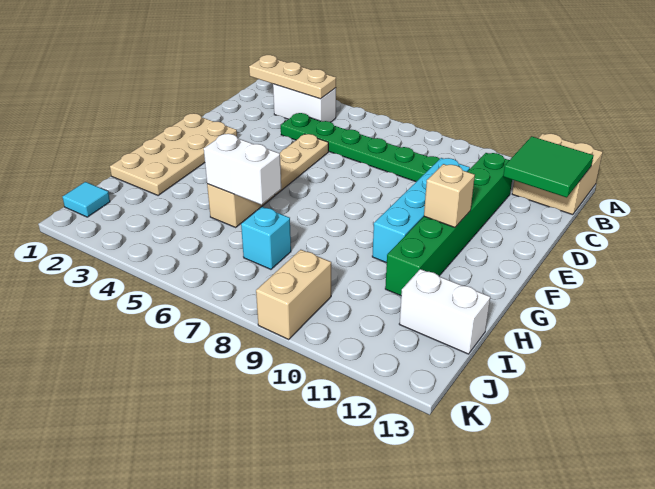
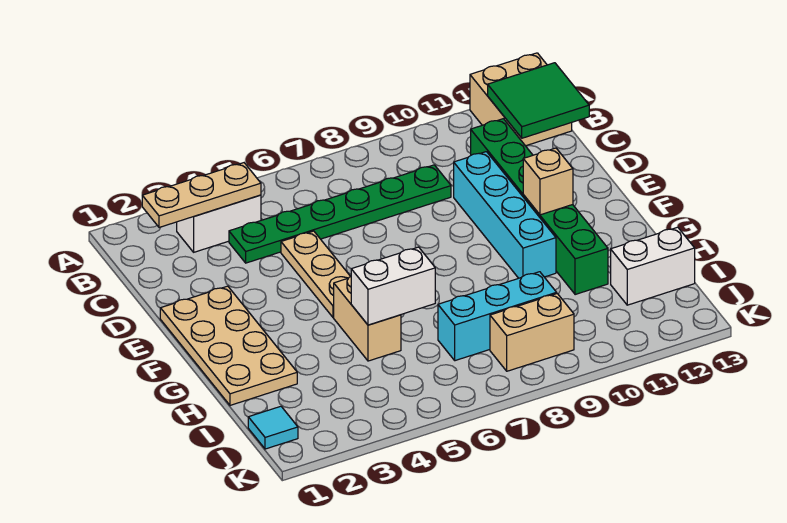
cyan 1x1 brick [241,207,291,269] -> cyan 1x3 brick [438,272,557,361]
tan 1x2 brick [256,250,331,339] -> tan 1x2 brick turned to [490,294,574,371]

